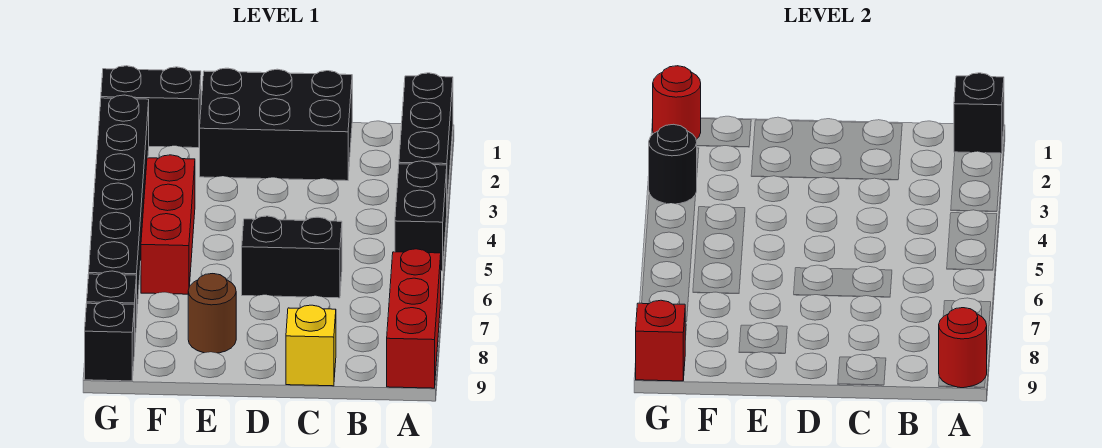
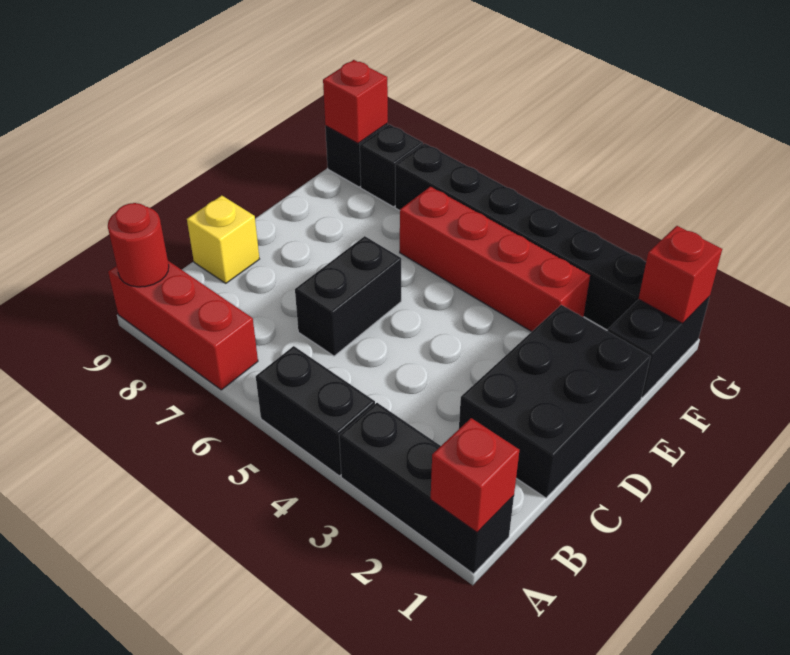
black 1x1 brick [954,73,1004,154] -> red 1x1 brick [431,418,519,532]
brown 1x1 round brick [188,274,236,353] -> none
red 1x3 brick [141,155,195,294] -> red 1x4 brick [400,186,590,332]
red 1x1 round brick [653,66,701,139] -> red 1x1 brick [639,226,722,323]
black 1x1 round brick [649,124,697,204] -> none

